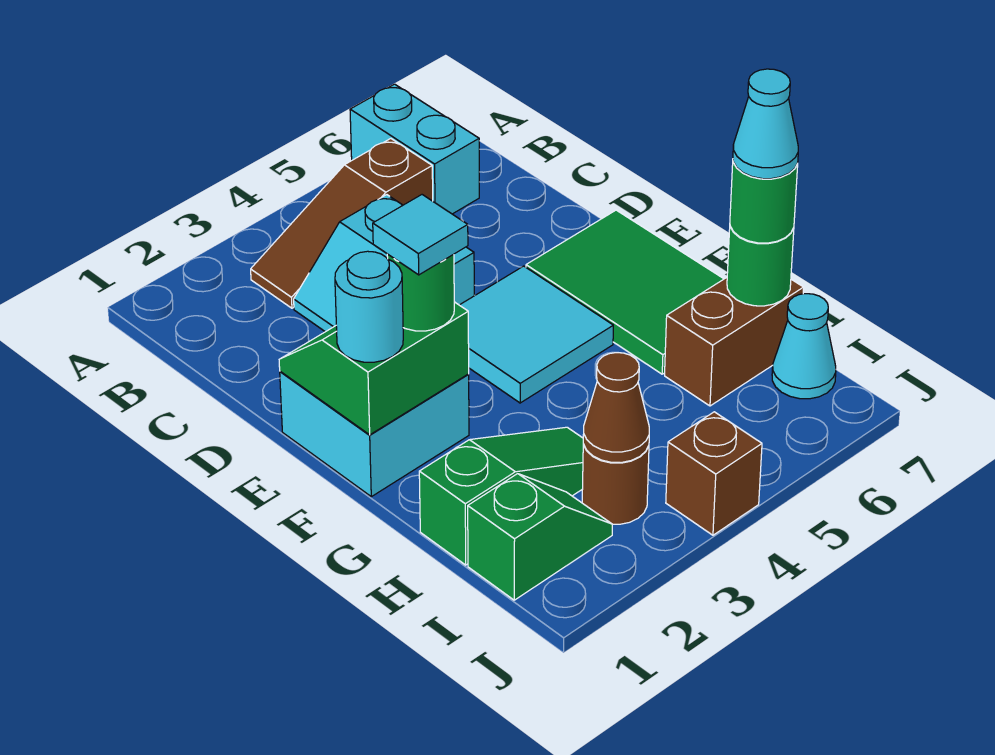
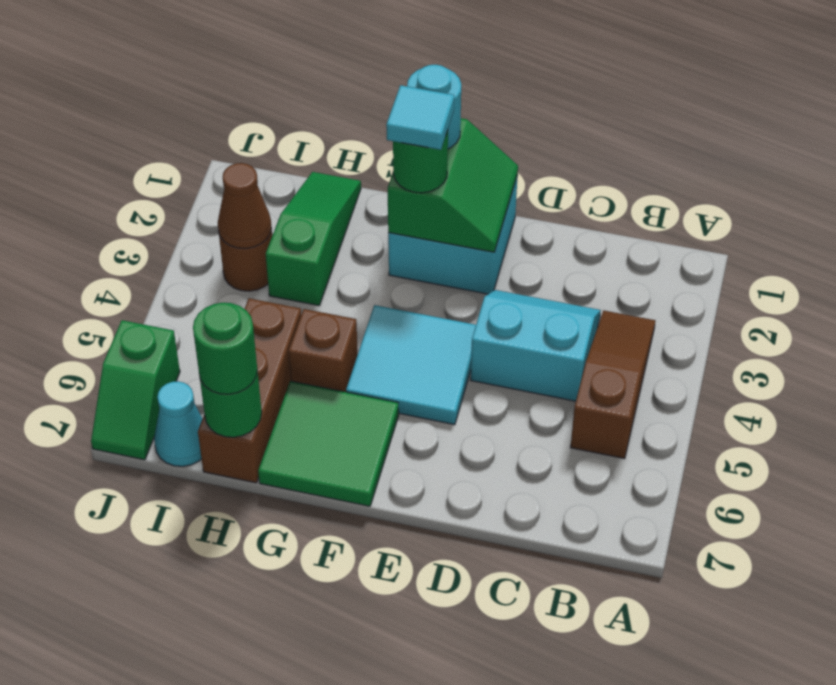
cyan 1x2 brick [350,84,479,214] -> none
green 2x3 tile [526,210,723,374] -> green 2x2 tile [258,381,399,506]
green 1x3 slope [419,427,583,565] -> green 1x3 slope turned to [266,172,361,306]
brown 1x2 brick [665,278,804,406] -> brown 1x3 brick [198,298,301,483]
cyan 1x1 cone [733,69,798,179] -> none
green 1x2 slope [468,474,612,600] -> green 1x2 slope moved to [91,320,180,460]
brown 1x1 brick [666,412,762,535] -> brown 1x1 brick moved to [289,309,358,392]

